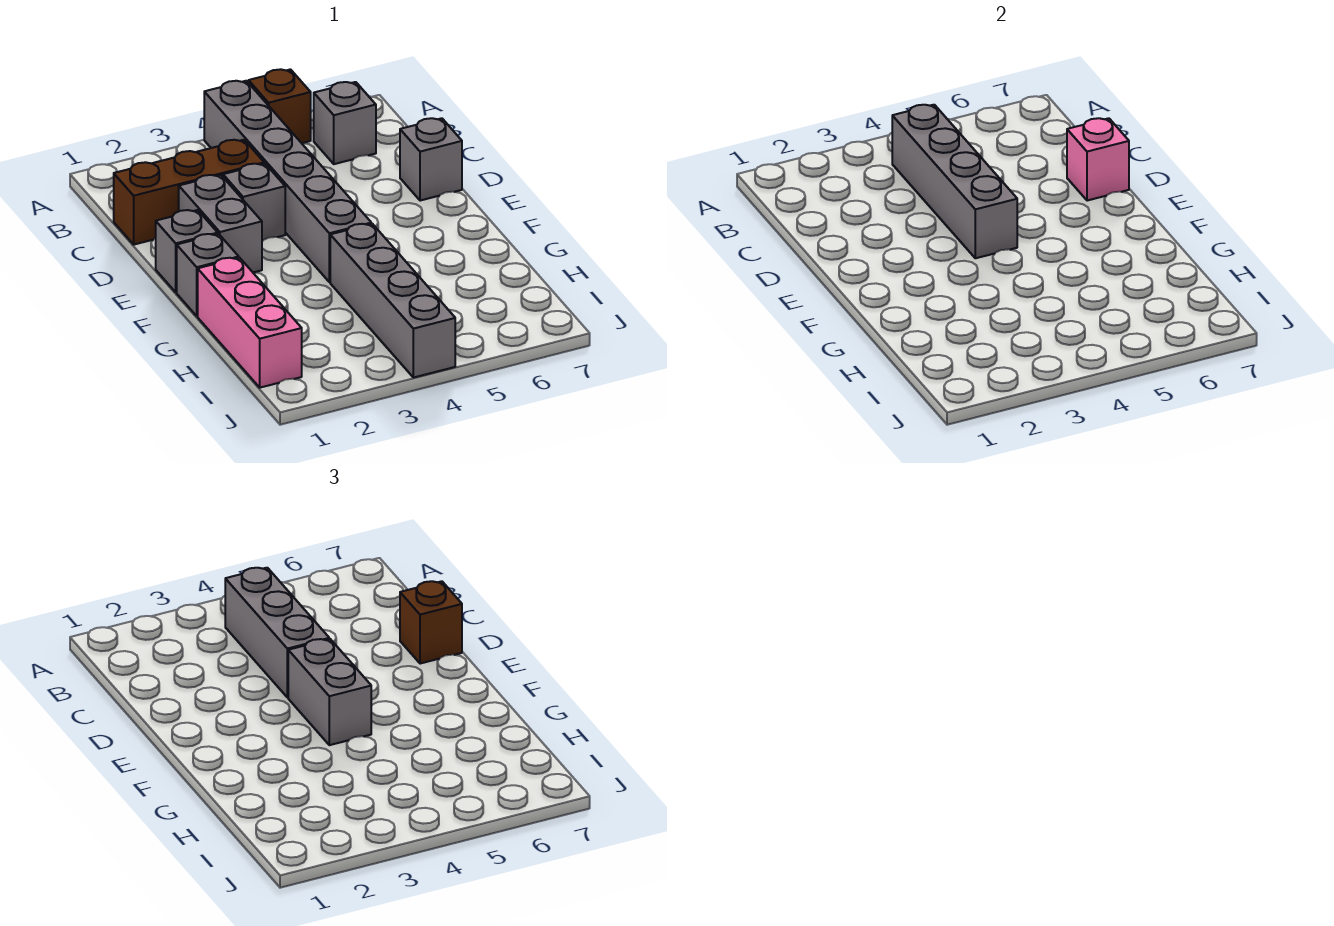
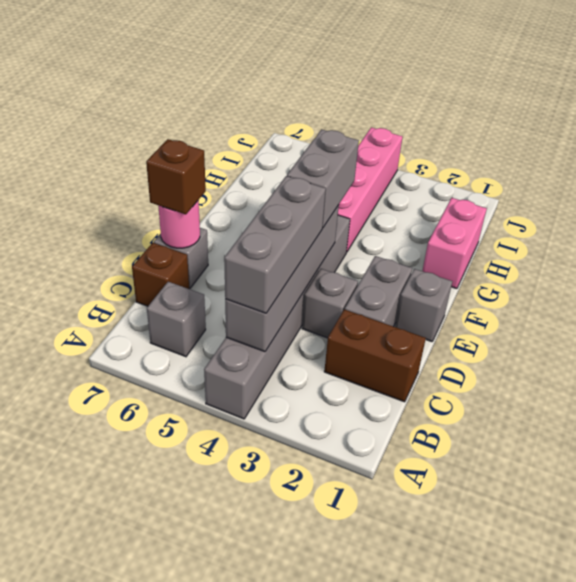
brown 1x1 brick [249,69,311,143] -> brown 1x1 brick moved to [132,243,189,306]
brown 1x3 brick [114,140,264,245] -> brown 1x2 brick [324,309,426,402]
pink 1x1 brick [1067,118,1129,201] -> pink 1x1 round brick [158,200,200,248]
grey 1x1 brick [177,234,239,316] -> none
pink 1x3 brick [198,258,302,388] -> pink 1x2 brick [422,198,487,289]
grey 1x4 brick [330,224,455,378] -> pink 1x4 brick [338,127,403,252]

